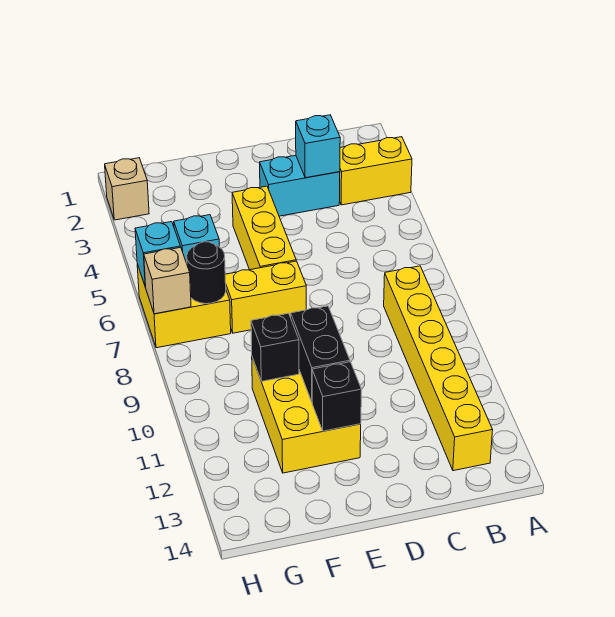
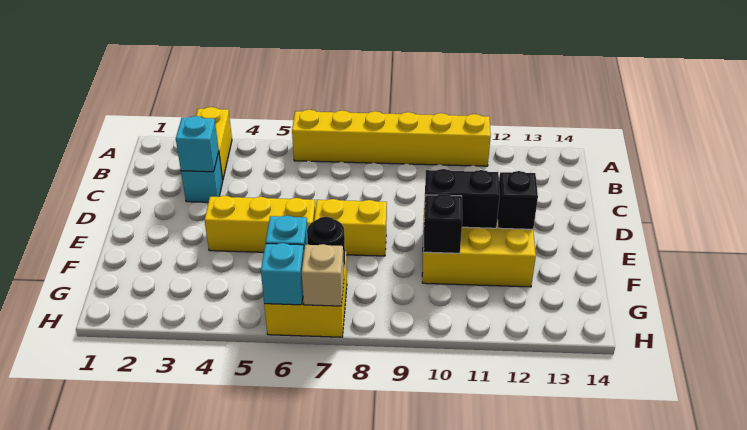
yellow 1x6 brick [384,266,493,471] -> yellow 1x6 brick moved to [292,110,491,166]
cyan 1x2 brick [260,155,340,216] -> cyan 1x1 brick [181,152,223,202]
yellow 1x2 brick [225,261,306,333] -> yellow 1x2 brick turned to [314,199,387,256]
tan 1x1 brick [105,158,149,220] -> none

